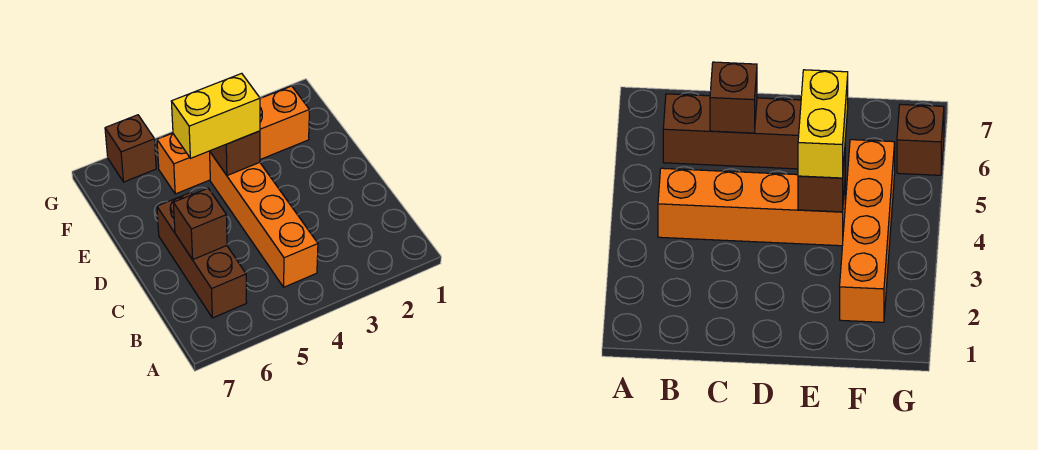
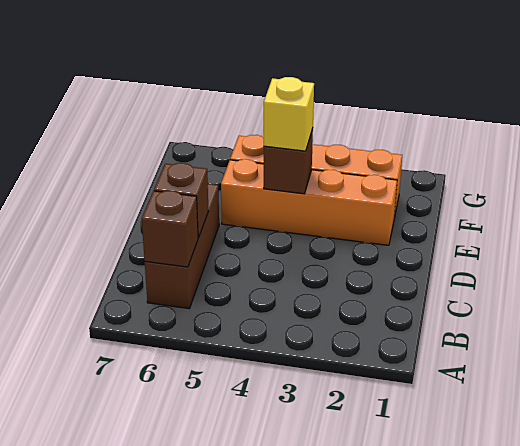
orange 1x4 brick [210,152,318,287] -> orange 1x4 brick turned to [221,159,397,245]
yellow 1x2 brick [171,73,260,158] -> yellow 1x1 brick [264,77,314,151]
brown 1x1 brick [105,115,156,182] -> brown 1x1 brick moved to [142,191,198,267]

